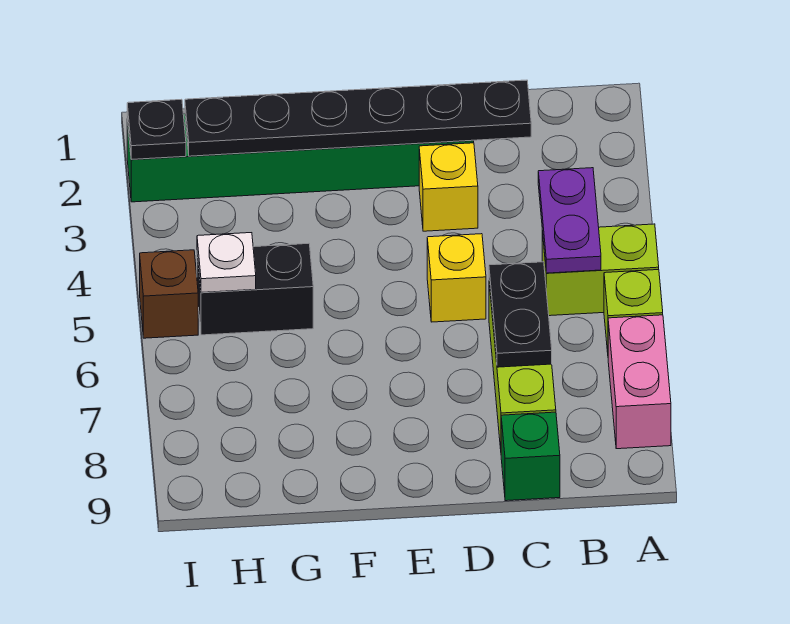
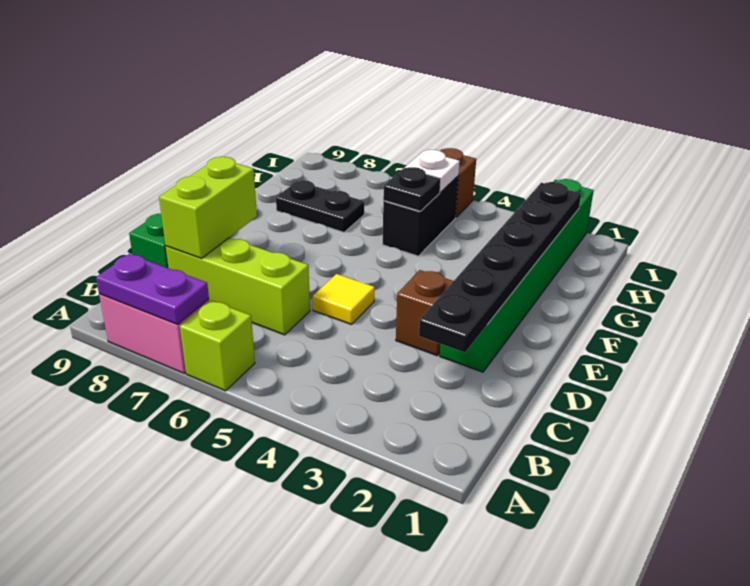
lime 1x2 brick [542,224,659,316] -> lime 1x2 brick moved to [159,157,257,258]
purple 1x2 plate [538,168,601,273] -> purple 1x2 plate moved to [96,254,209,325]
black 1x2 plate [489,262,552,367] -> black 1x2 plate moved to [276,180,364,232]
yellow 1x1 brick [419,143,478,231] -> brown 1x1 brick [396,270,453,355]
yellow 1x1 brick [427,234,486,322] -> yellow 1x1 tile [313,274,375,324]
black 1x1 plate [127,99,186,159] -> black 1x1 plate moved to [383,167,441,211]

